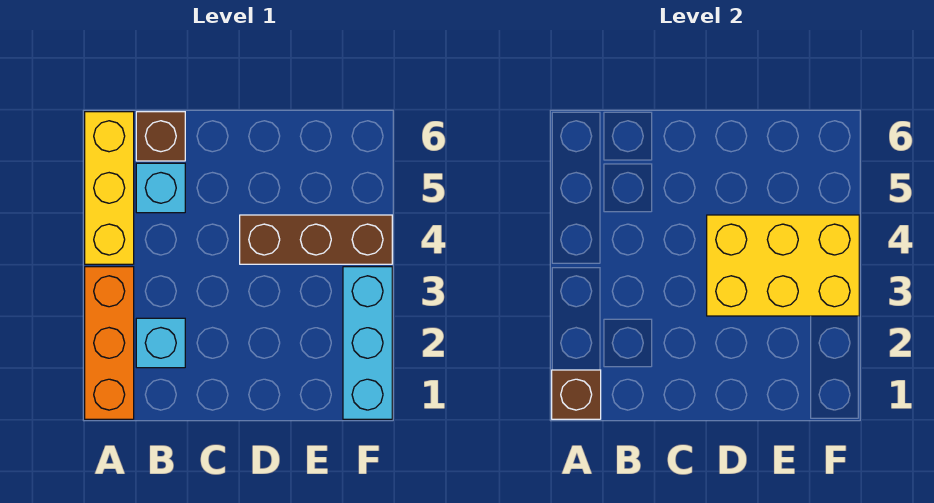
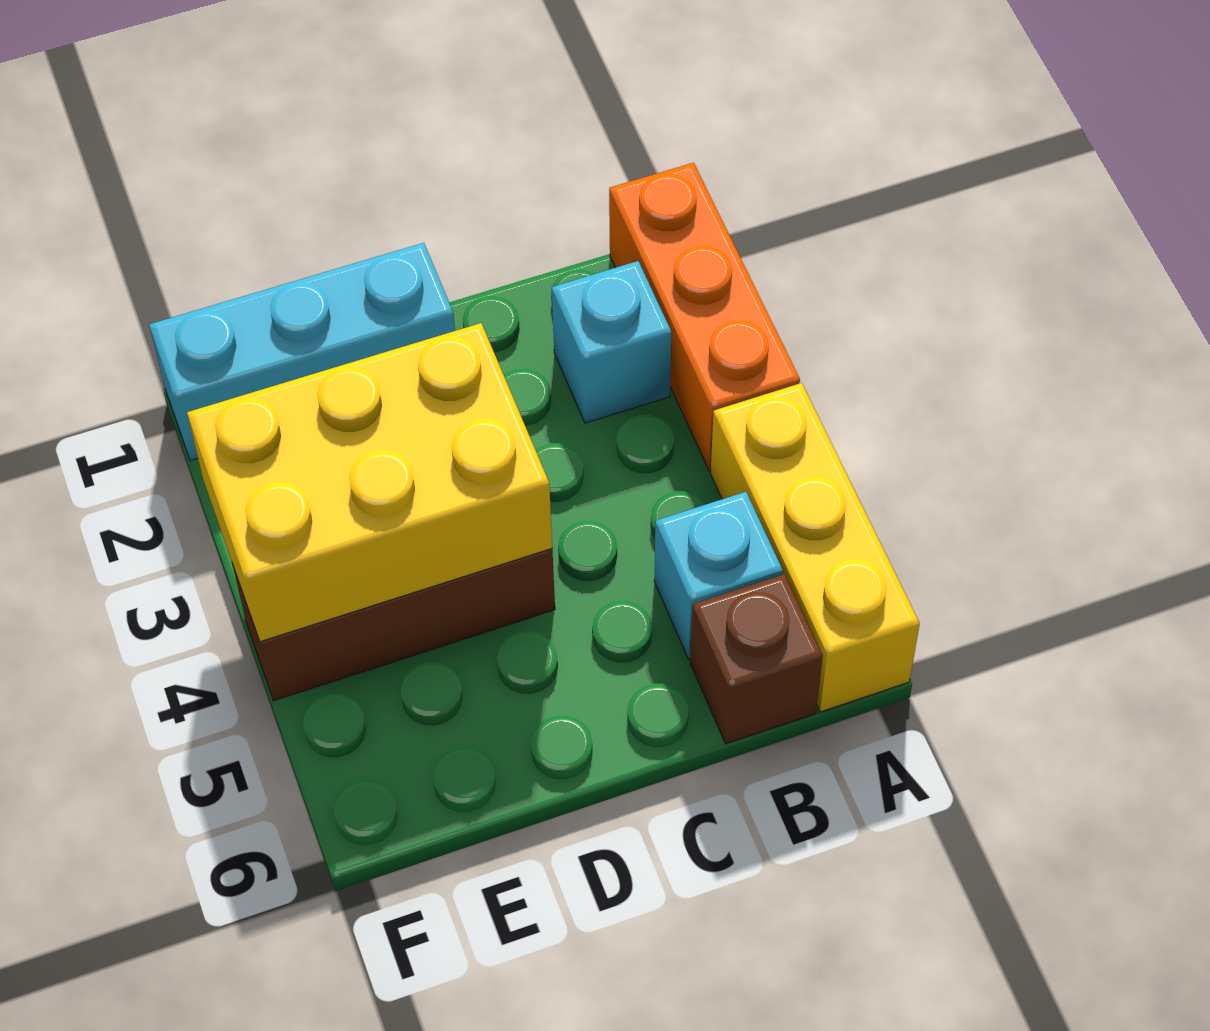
brown 1x1 brick [552,370,601,419] -> none
cyan 1x3 brick [343,267,392,419] -> cyan 1x3 brick turned to [149,243,455,461]

